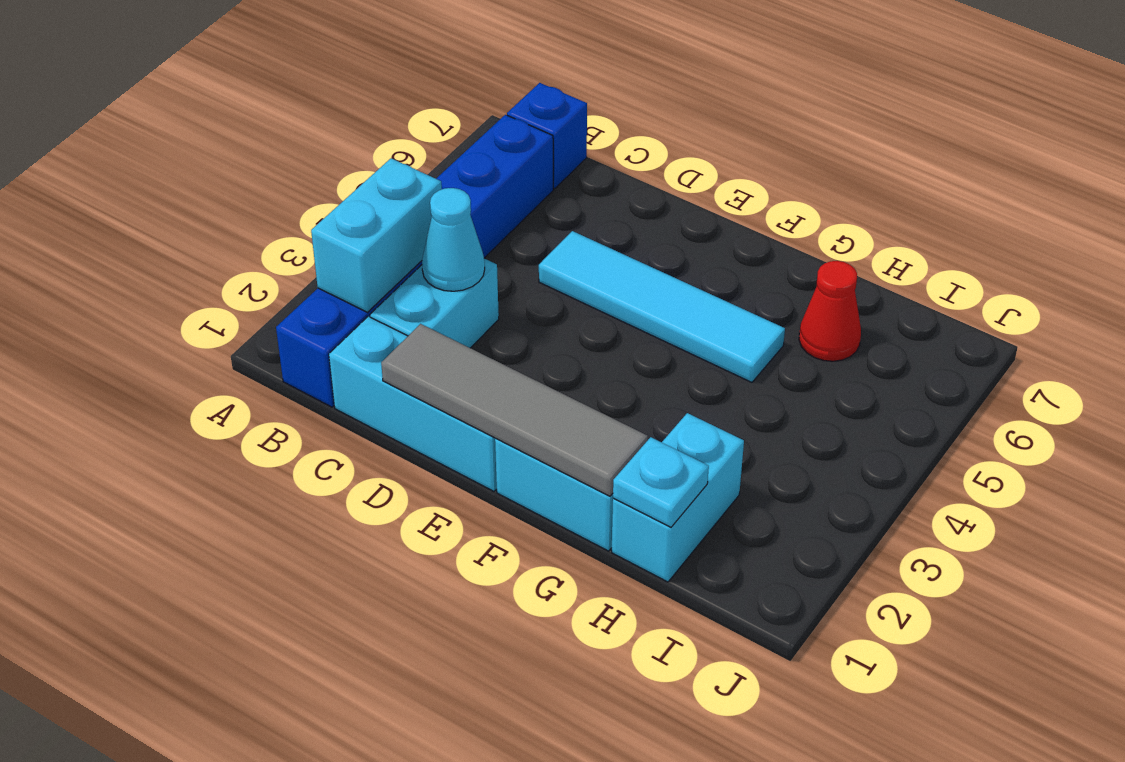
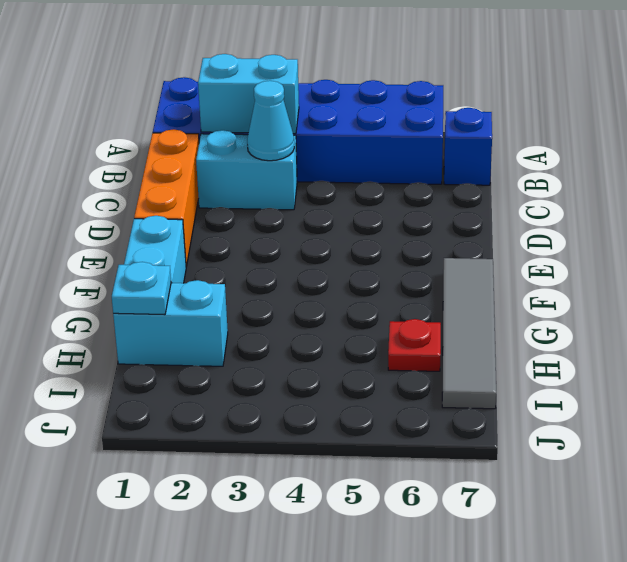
blue 1x6 brick [276,115,553,407] -> blue 2x6 brick [153,77,443,184]
cyan 1x3 brick [329,316,497,491] -> orange 1x3 brick [134,129,199,267]
grey 1x4 tile [381,324,648,496] -> grey 1x4 tile moved to [442,258,496,409]
cyan 1x4 tile [539,231,785,382] -> none
red 1x1 cone [799,261,861,361] -> red 1x1 plate [388,319,441,371]

